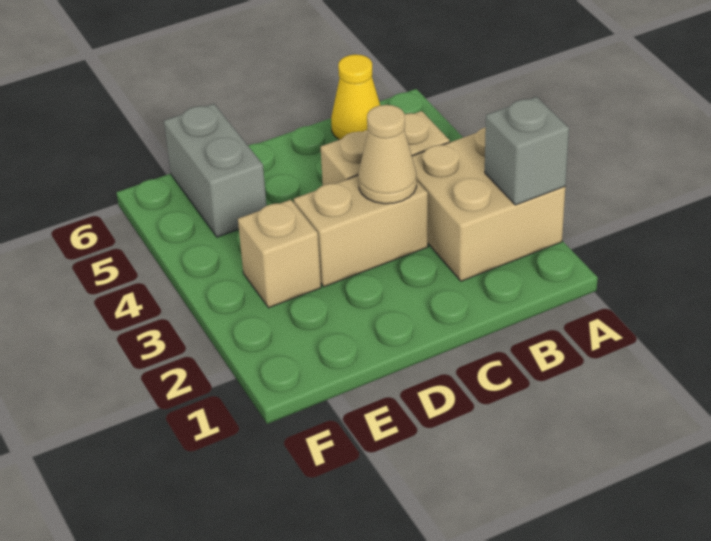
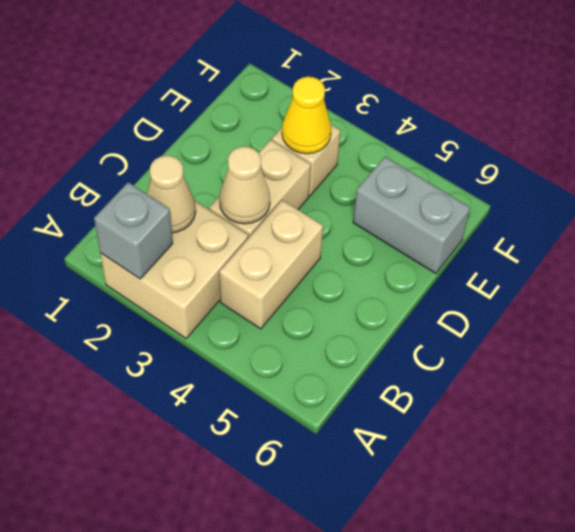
none -> tan 1x1 cone [147,156,196,233]
yellow 1x1 cone [331,54,380,140] -> yellow 1x1 cone moved to [282,77,331,154]

